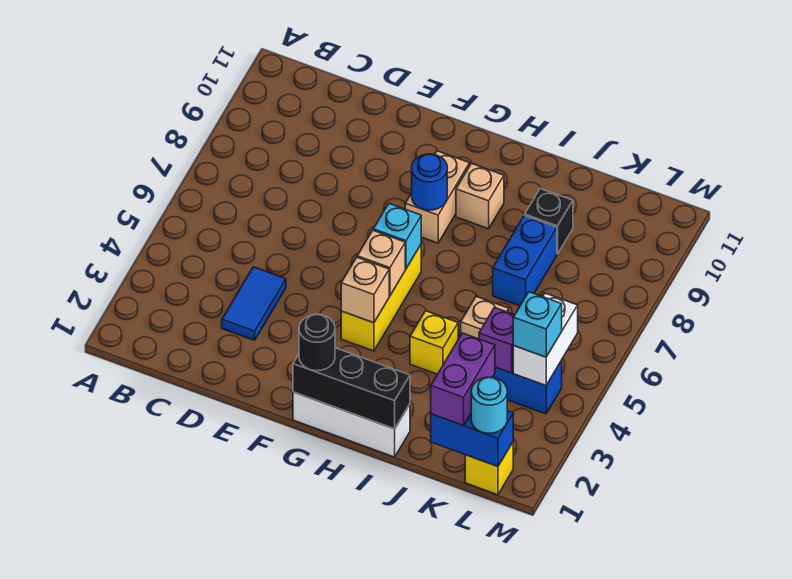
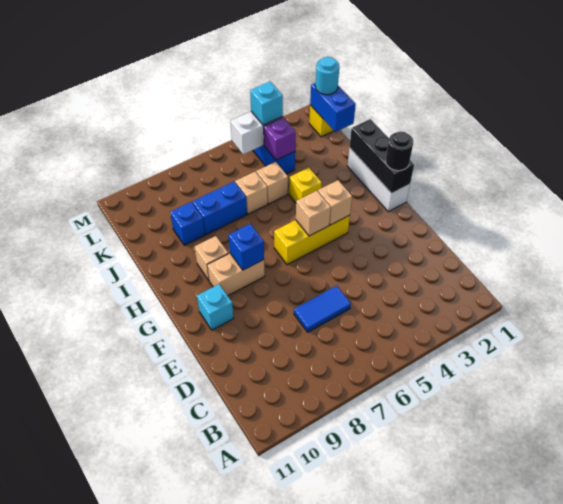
blue 1x2 tile [222,267,286,340] -> blue 1x2 tile moved to [294,286,351,332]
cyan 1x1 brick [373,204,421,269] -> cyan 1x1 brick moved to [197,284,234,330]
blue 1x1 round brick [412,154,447,210] -> blue 1x1 brick [228,224,264,270]
none -> tan 1x1 brick [235,172,268,214]
black 1x1 brick [525,189,573,254] -> blue 1x1 brick [170,202,205,245]
purple 1x2 brick [431,333,495,425] -> none

